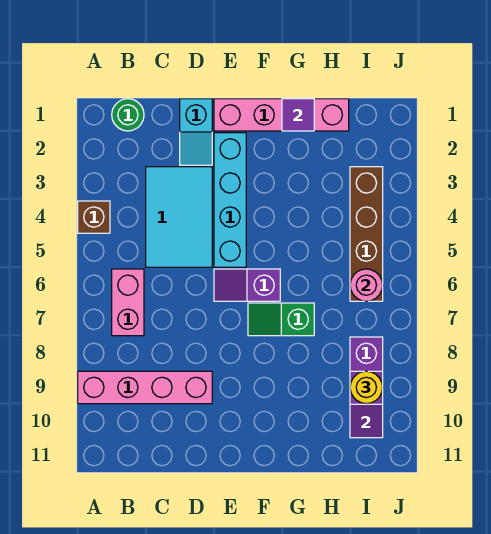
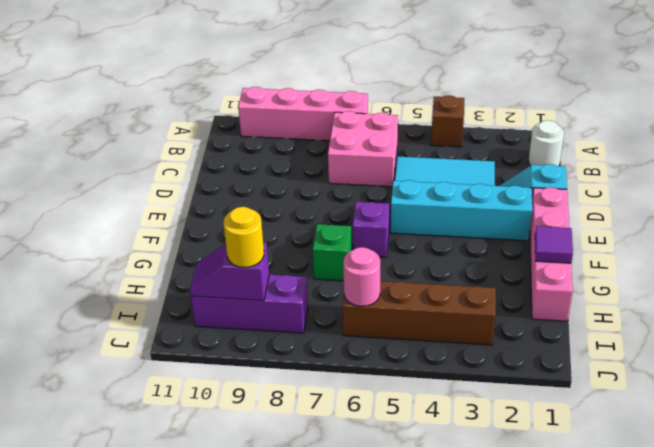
pink 1x4 brick [78,371,212,404] -> pink 1x4 brick turned to [238,87,368,141]
green 1x1 round brick [112,99,144,131] -> white 1x1 round brick [529,120,564,166]
pink 1x2 brick [112,269,144,336] -> pink 2x2 brick [328,111,398,187]

